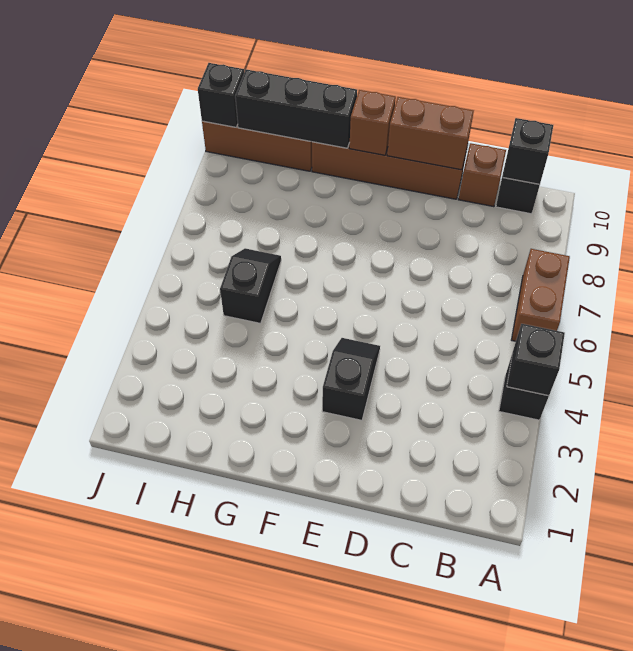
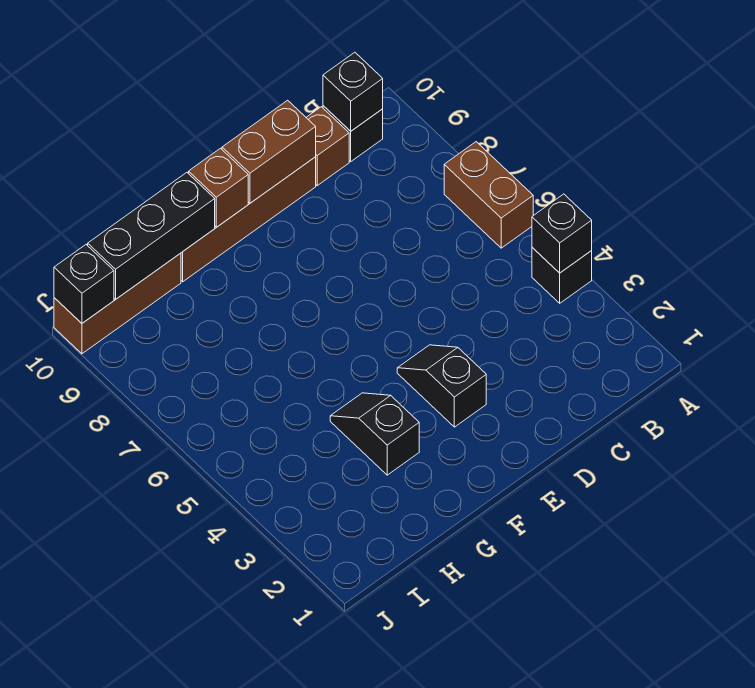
black 1x2 slope [220,248,281,323] -> black 1x2 slope moved to [330,393,419,475]

